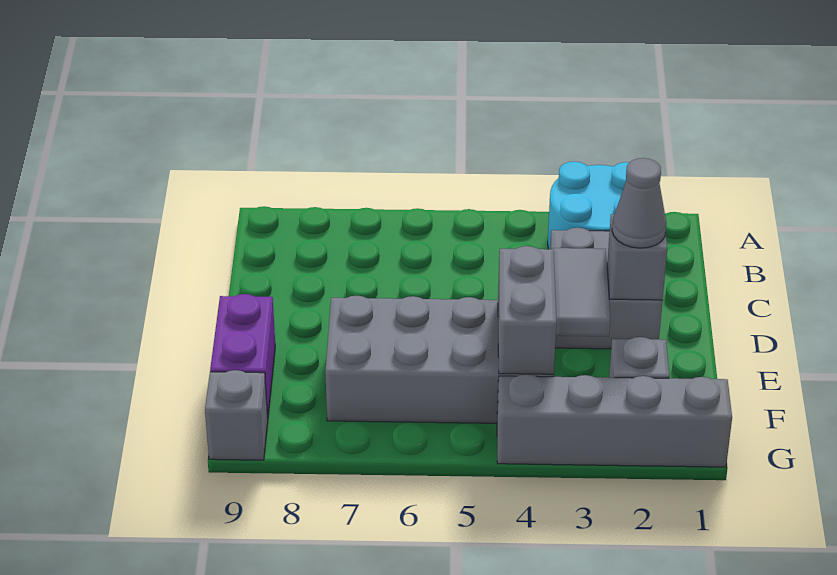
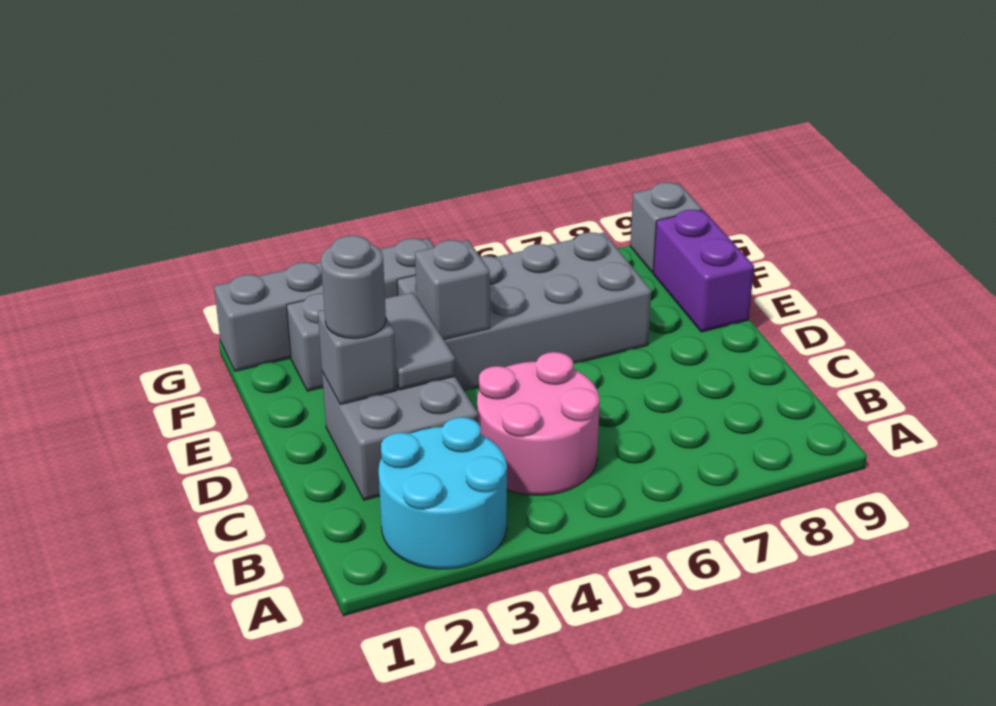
none -> pink 2x2 round brick [477,352,600,495]
grey 1x1 cone [612,158,666,248] -> grey 1x1 round brick [321,236,386,338]
grey 1x2 brick [498,246,556,374] -> grey 1x1 brick [415,240,490,339]

